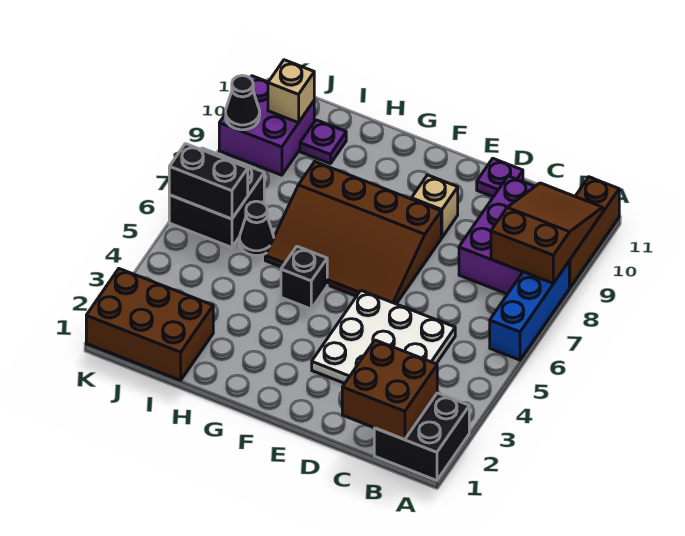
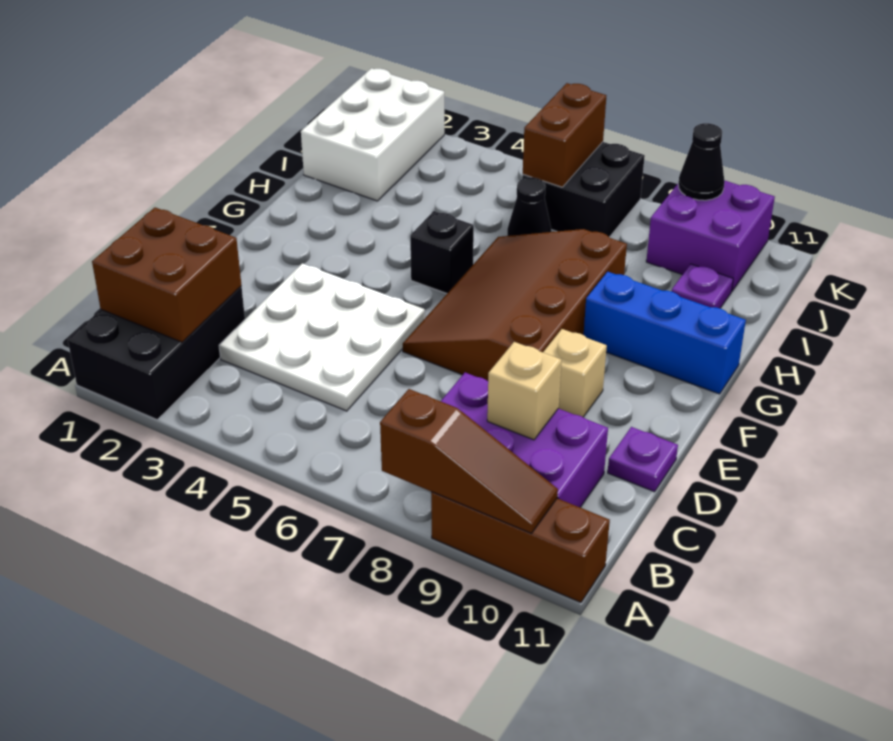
black 2x2 brick [374,393,469,481] -> black 2x3 brick [68,286,245,420]
blue 1x3 brick [490,262,569,360] -> blue 1x3 brick moved to [584,272,746,394]
brown 2x3 slope [491,183,603,283] -> brown 1x3 slope [380,389,558,533]
brown 2x3 brick [86,269,213,380] -> white 2x3 brick [301,68,444,201]
black 1x2 brick [169,144,248,219] -> brown 1x2 brick [523,83,606,187]
tan 1x1 brick [268,60,314,123] -> tan 1x1 brick moved to [487,342,561,440]

